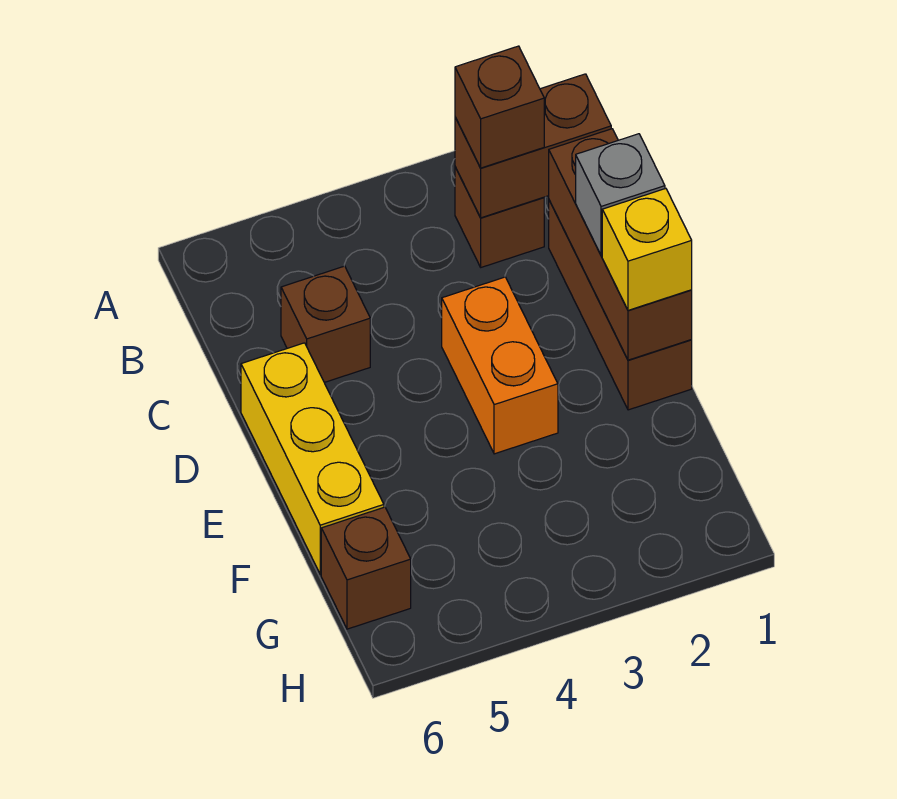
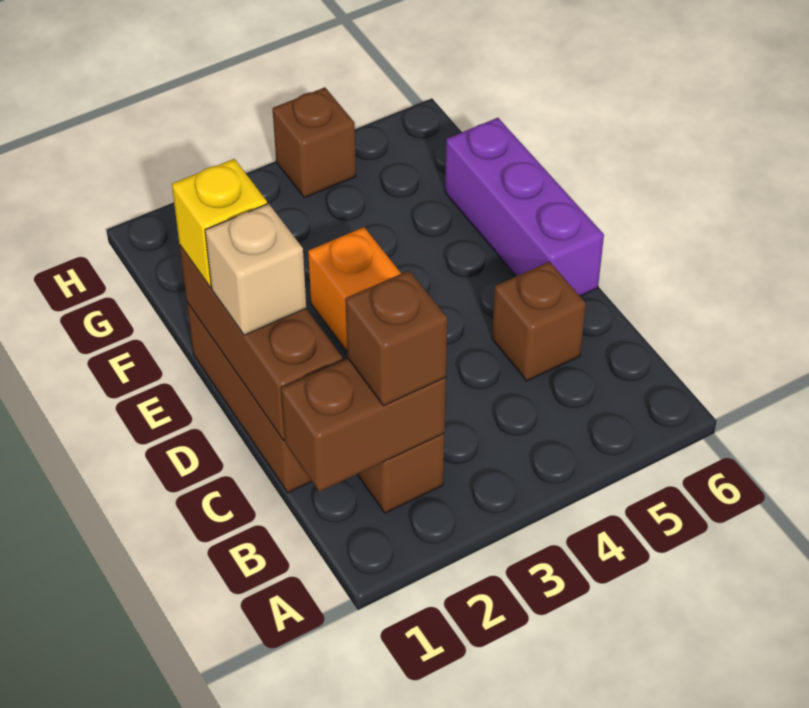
grey 1x1 brick [576,134,665,256] -> tan 1x1 brick [205,204,306,335]
yellow 1x3 brick [241,343,384,574] -> purple 1x3 brick [445,118,604,296]
brown 1x1 brick [321,507,411,629] -> brown 1x1 brick moved to [273,87,356,198]

